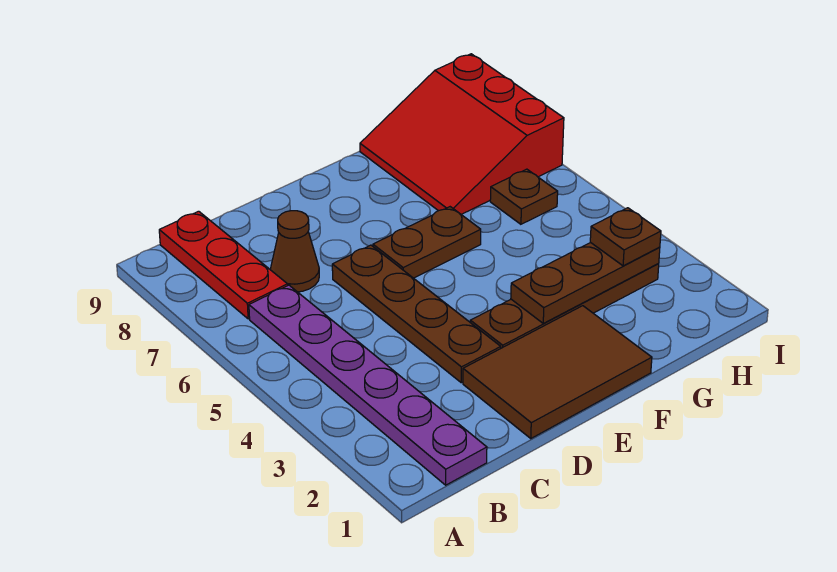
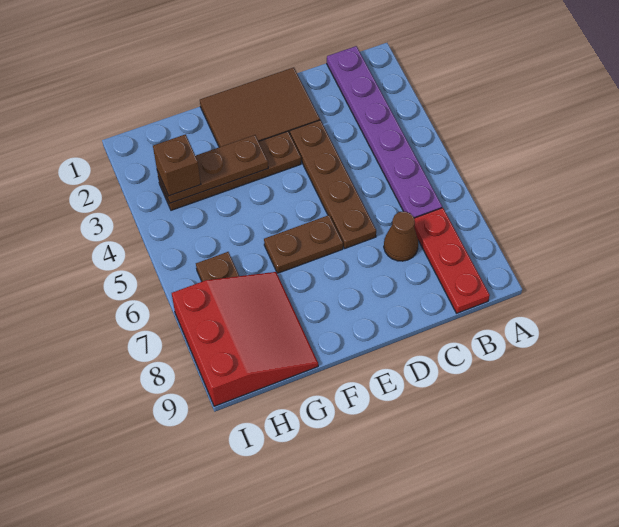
brown 1x1 plate [590,208,661,266] -> brown 1x1 brick [153,134,201,196]

